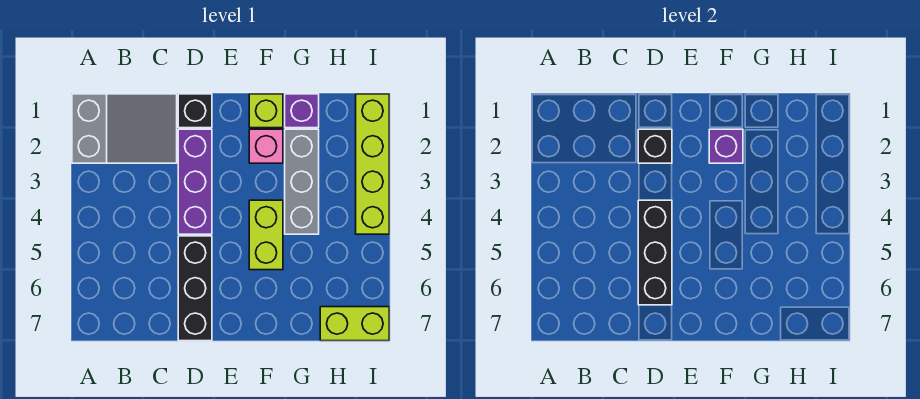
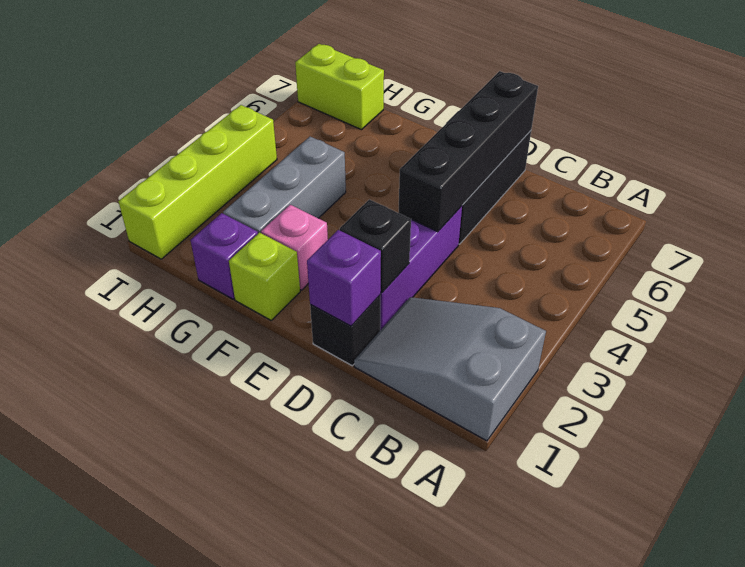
black 1x3 brick [638,200,672,305] -> black 1x4 brick [399,71,538,232]
purple 1x1 brick [709,129,743,163] -> purple 1x1 brick moved to [307,230,381,326]
lime 1x2 brick [249,200,283,270] -> none

